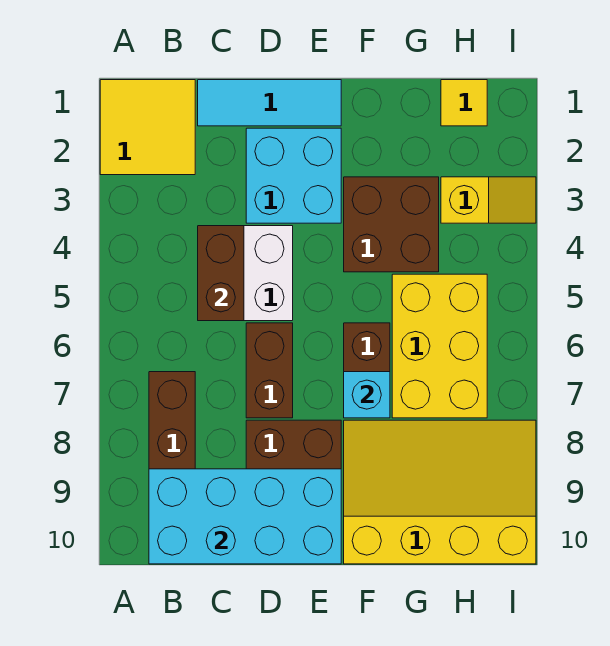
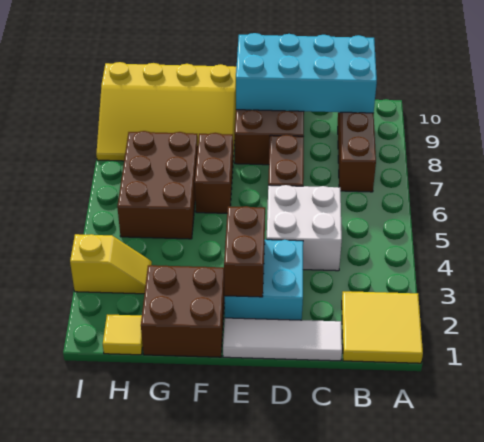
cyan 1x3 tile [198,80,341,126] -> white 1x3 tile [223,318,342,361]
brown 1x2 brick [198,226,244,321] -> brown 1x2 brick moved to [224,206,265,297]
brown 2x2 brick [344,177,439,272] -> brown 2x2 brick moved to [141,265,225,357]
cyan 1x1 brick [344,372,390,418] -> none
yellow 2x3 brick [392,274,487,418] -> brown 2x3 brick [117,131,198,239]
yellow 1x2 slope [441,177,536,223] -> yellow 1x2 slope turned to [70,234,152,294]

